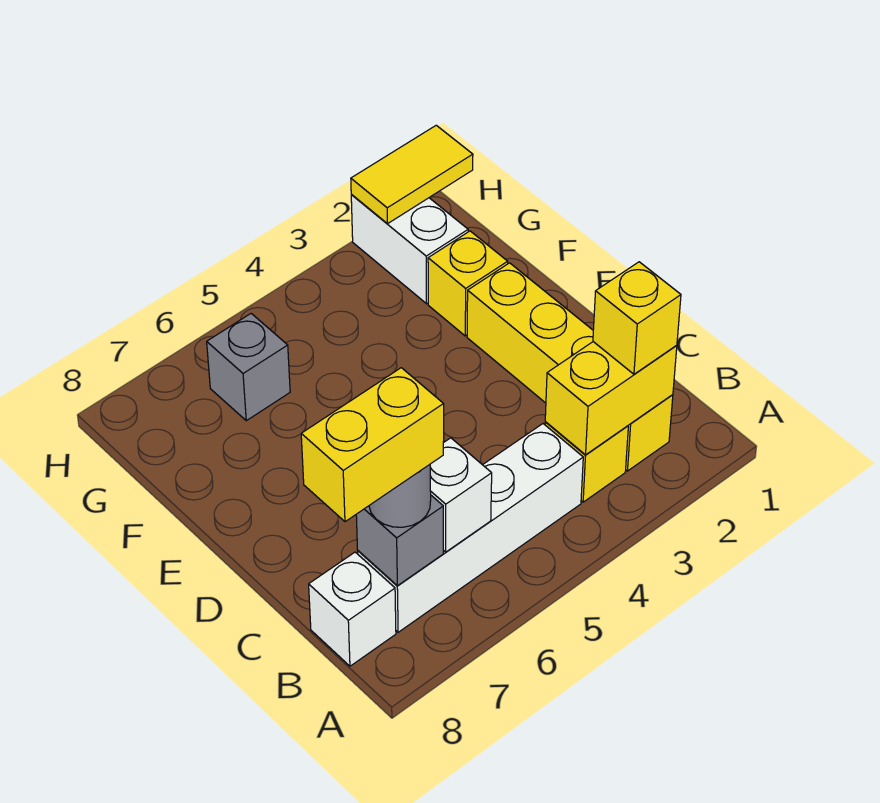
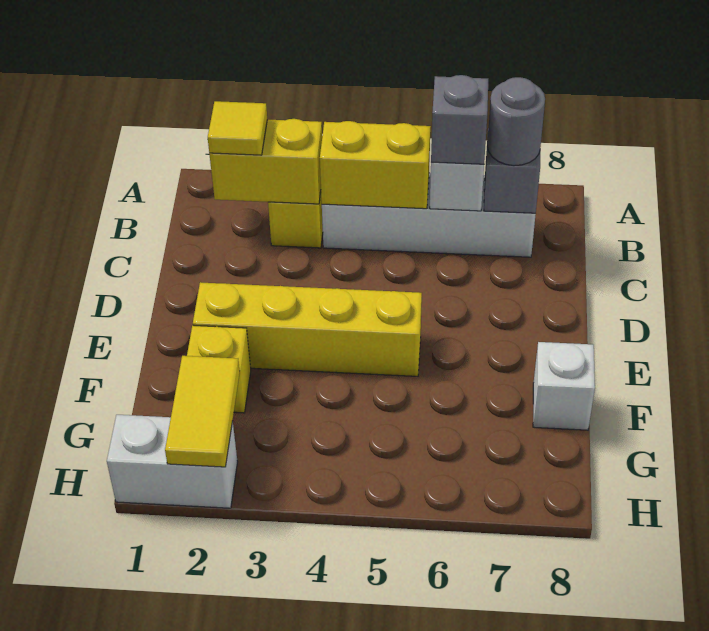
yellow 1x4 brick [467,263,673,471] -> yellow 1x4 brick turned to [193,282,422,376]
yellow 1x1 brick [593,262,681,374] -> yellow 1x1 tile [208,101,267,155]
yellow 1x2 brick [301,368,444,522] -> yellow 1x2 brick moved to [320,121,431,209]
white 1x1 brick [309,552,396,666] -> white 1x1 brick moved to [533,342,595,430]
white 1x2 brick [351,195,468,304] -> white 1x2 brick turned to [107,415,238,508]
grey 1x1 brick [207,314,290,421] -> grey 1x1 brick moved to [431,75,488,164]
yellow 1x2 tile [351,125,473,224] -> yellow 1x2 tile turned to [165,356,240,467]

